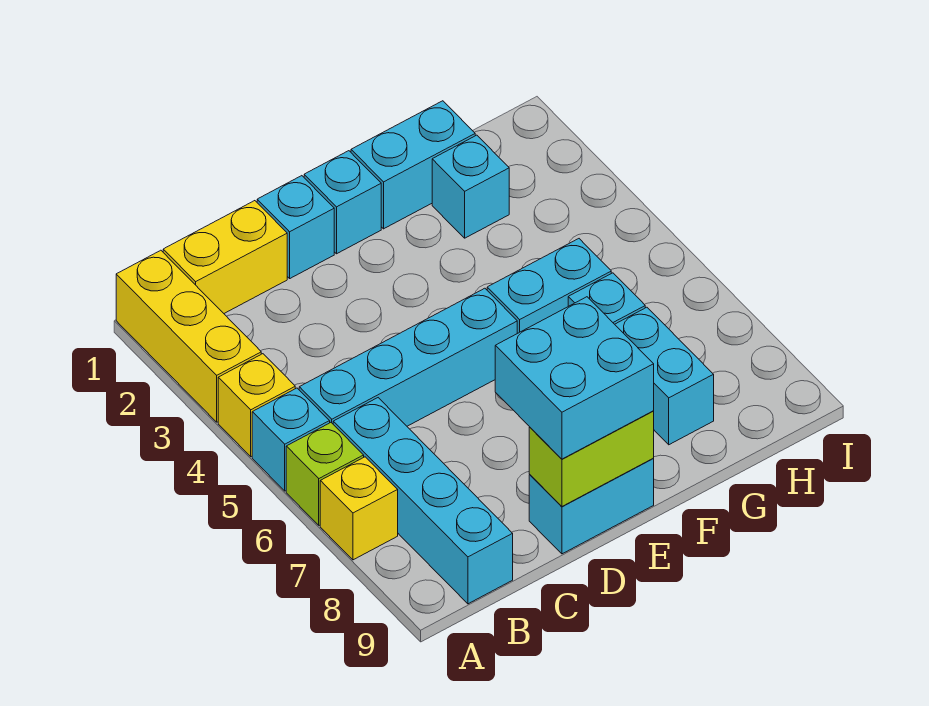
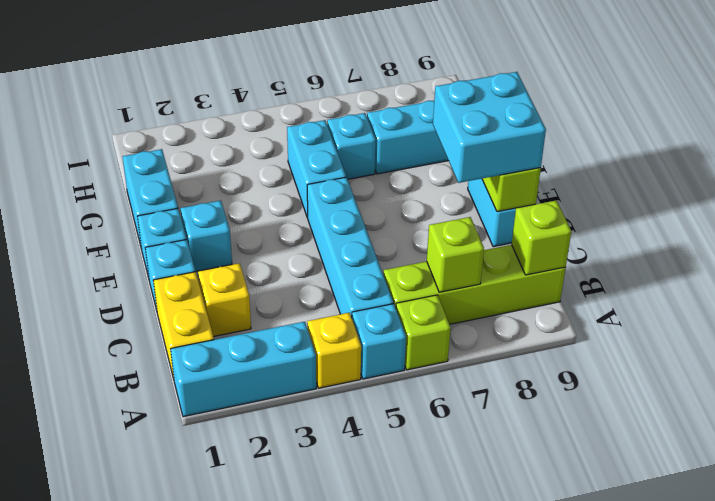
yellow 1x3 brick [116,250,261,422] -> cyan 1x3 brick [171,322,316,417]
yellow 1x1 brick [320,457,398,560] -> yellow 1x1 brick moved to [198,263,251,336]
cyan 1x4 brick [333,398,513,604] -> lime 1x4 brick [383,245,566,324]
none -> lime 1x1 brick [427,217,484,292]
none -> lime 1x1 brick [512,200,571,275]
cyan 1x1 brick [432,135,509,238] -> cyan 1x1 brick moved to [181,201,232,272]

